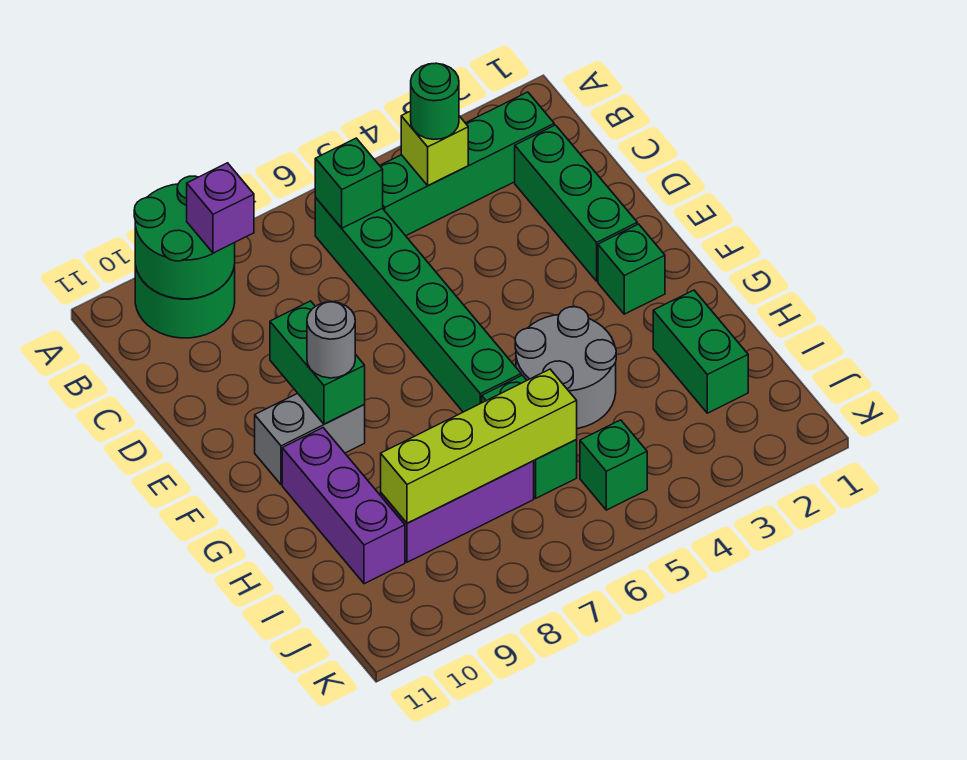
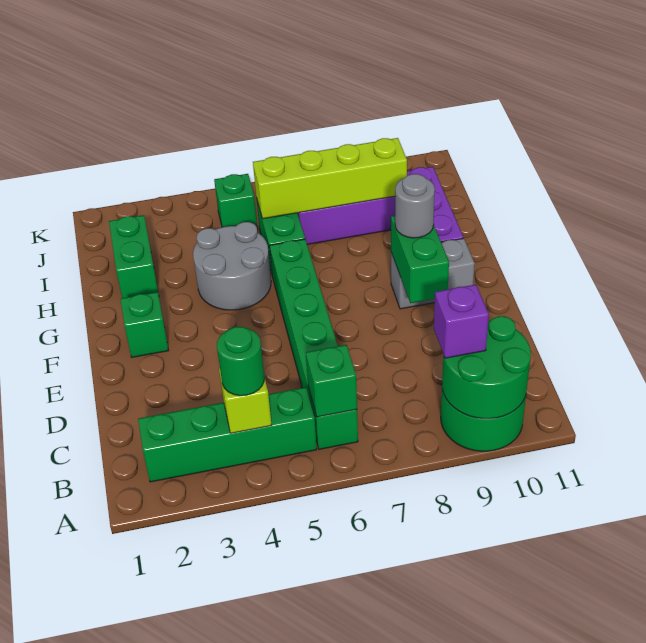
green 1x3 brick [515,125,637,281] -> none

